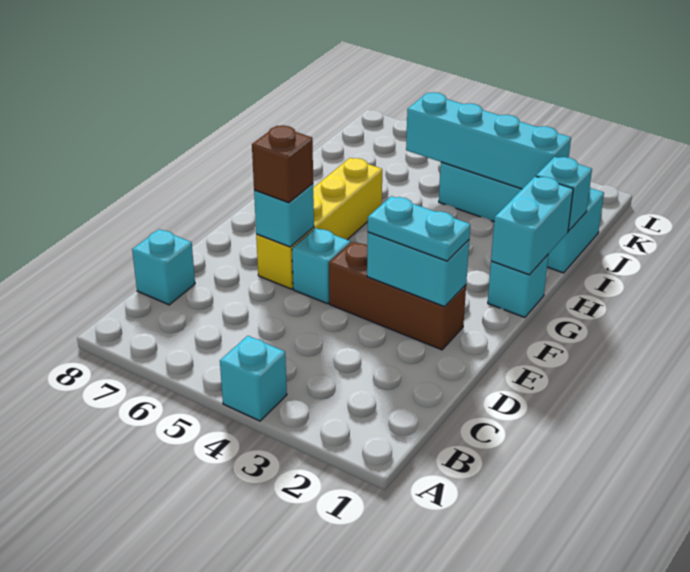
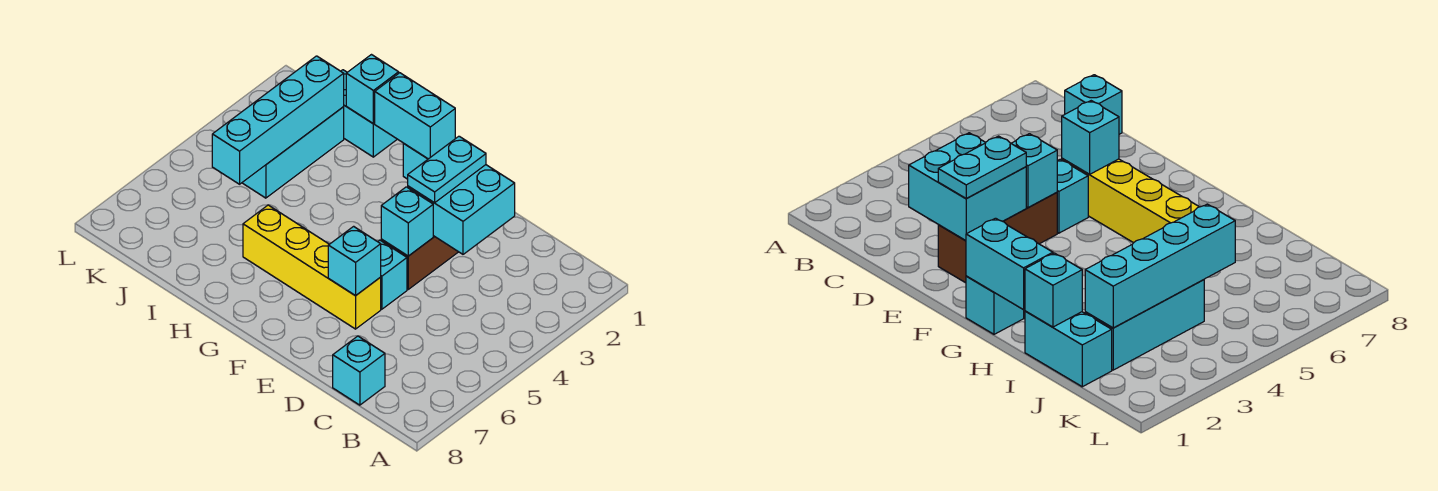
cyan 1x1 brick [220,336,287,421] -> cyan 1x1 brick moved to [381,187,433,256]
cyan 1x2 brick [367,232,469,307] -> cyan 2x2 brick [408,165,515,254]
brown 1x1 brick [252,126,313,203] -> none

